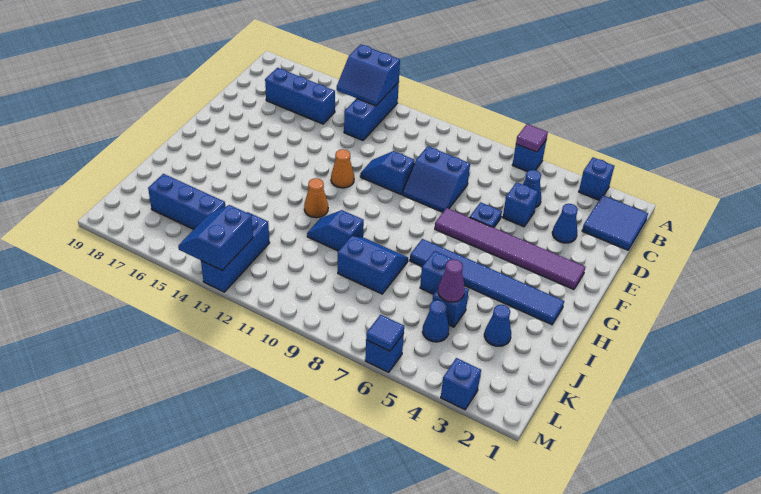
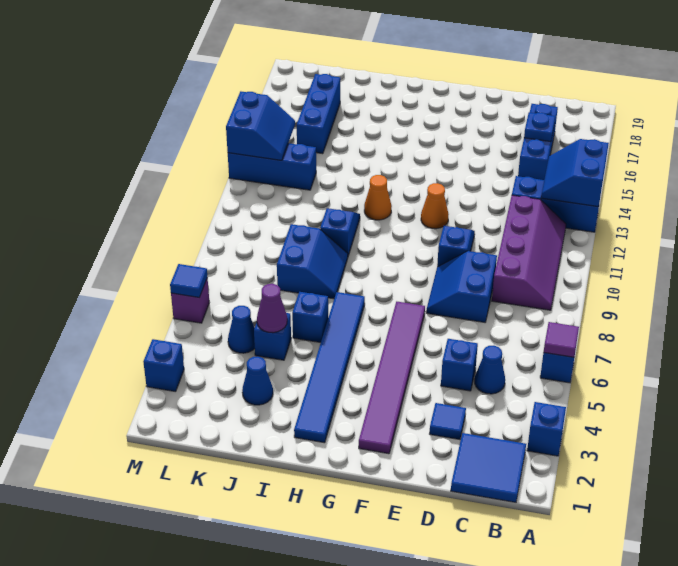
none -> purple 2x4 slope [492,195,566,310]
blue 1x1 cone [552,204,578,243] -> blue 1x1 tile [430,403,466,439]
blue 1x1 plate [470,202,502,228] -> blue 1x1 plate moved to [524,112,555,142]
blue 2x2 slope [178,205,253,270] -> blue 2x2 slope turned to [226,91,295,160]
blue 1x1 brick [365,334,404,372] -> purple 1x1 brick [171,278,209,323]

